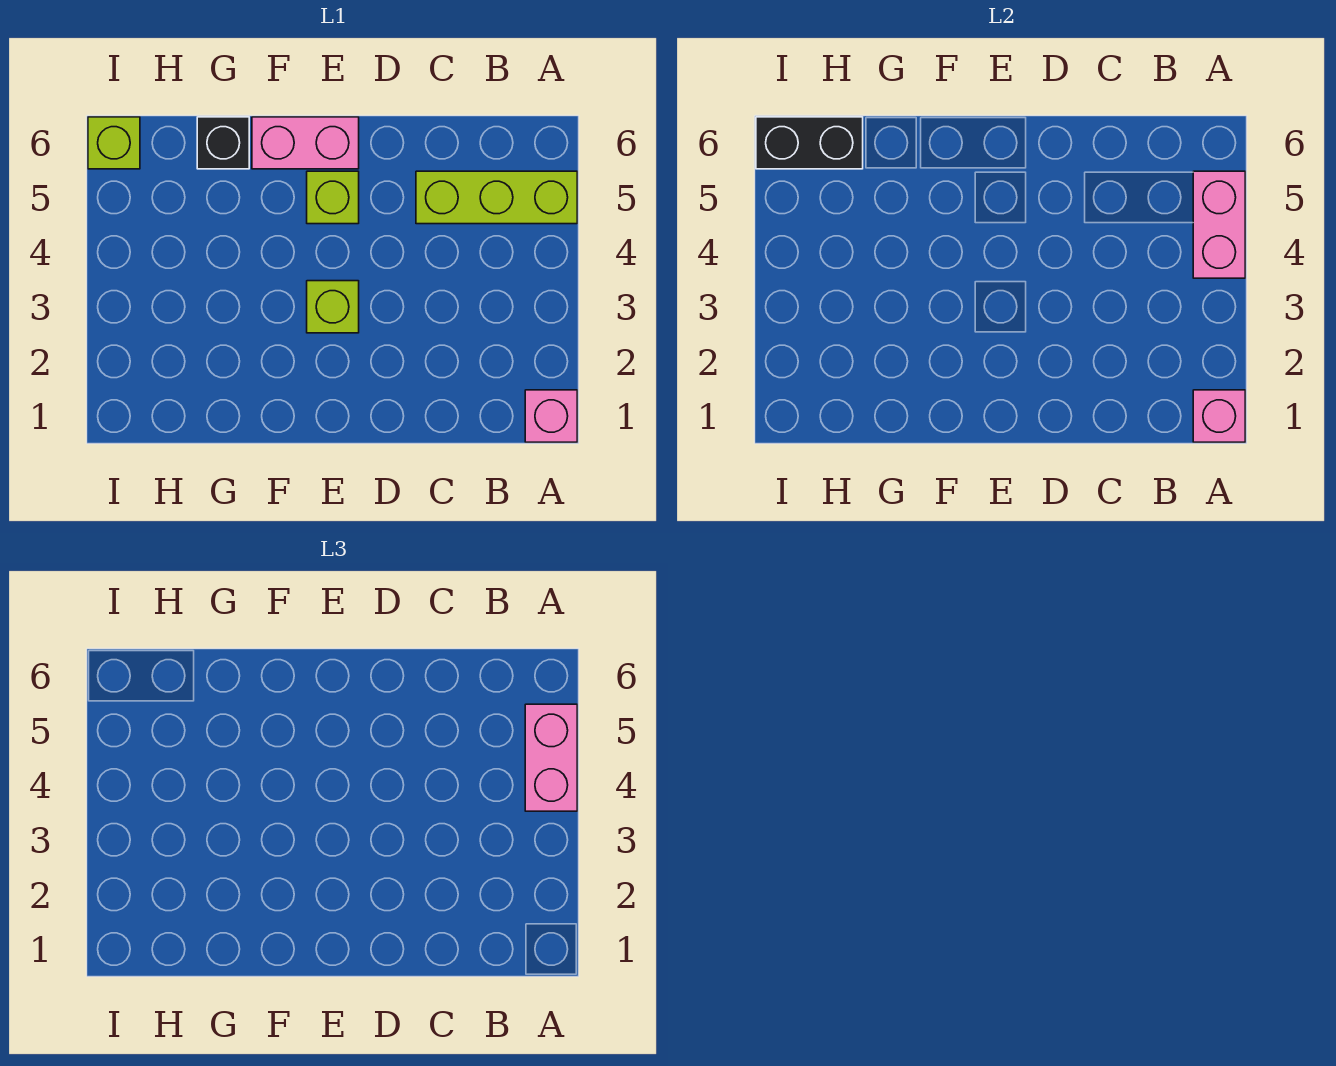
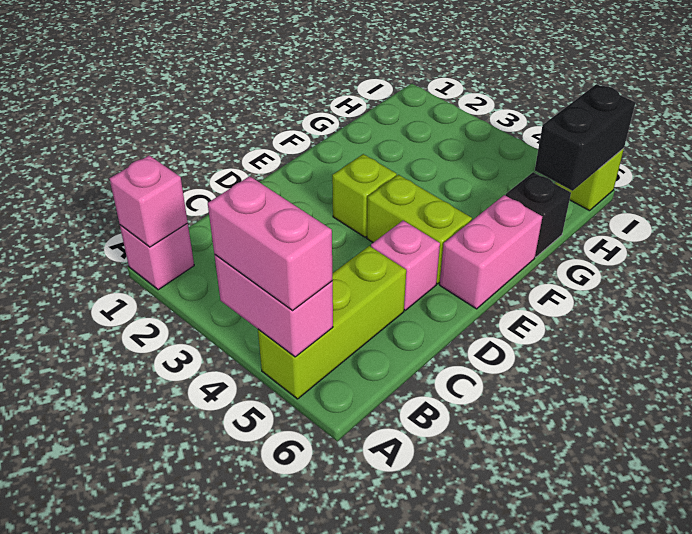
none -> pink 1x1 brick [371,221,440,310]
lime 1x1 brick [307,171,359,224] -> lime 1x2 brick [367,175,472,284]

